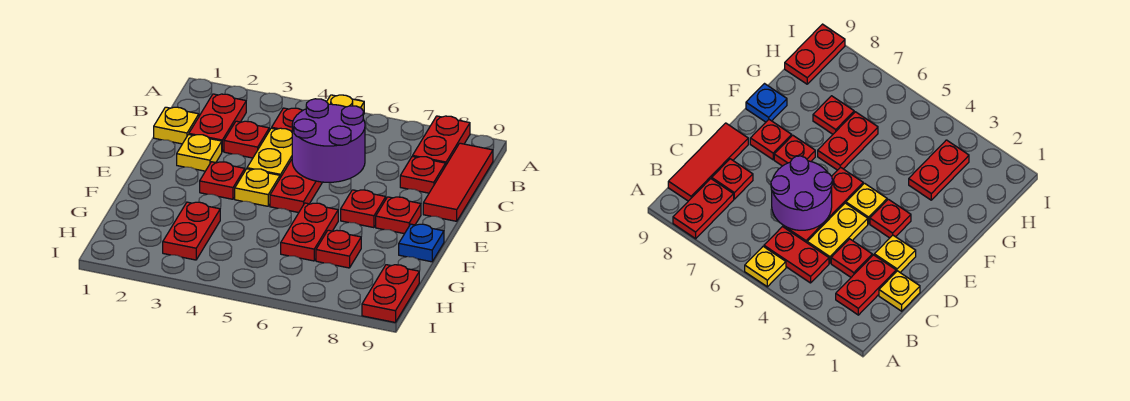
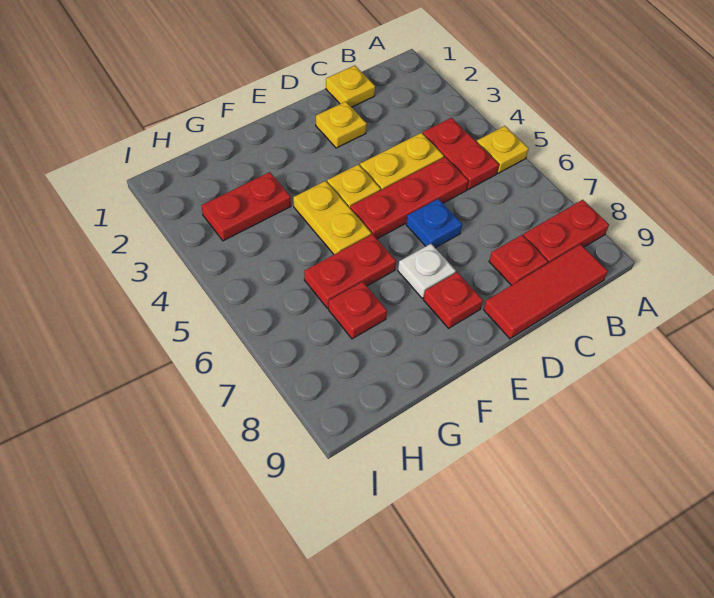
red 1x2 plate [189,94,246,152] -> none
red 1x1 plate [224,121,269,158] -> none
purple 2x2 round brick [292,99,365,182] -> none
red 1x1 plate [200,162,245,199] -> none
red 1x1 plate [341,190,386,228] -> white 1x1 plate [398,244,456,298]
none -> yellow 1x2 plate [293,181,371,254]
blue 1x1 plate [399,224,444,262] -> blue 1x1 plate moved to [406,199,462,248]
red 1x2 plate [362,265,419,322] -> none

